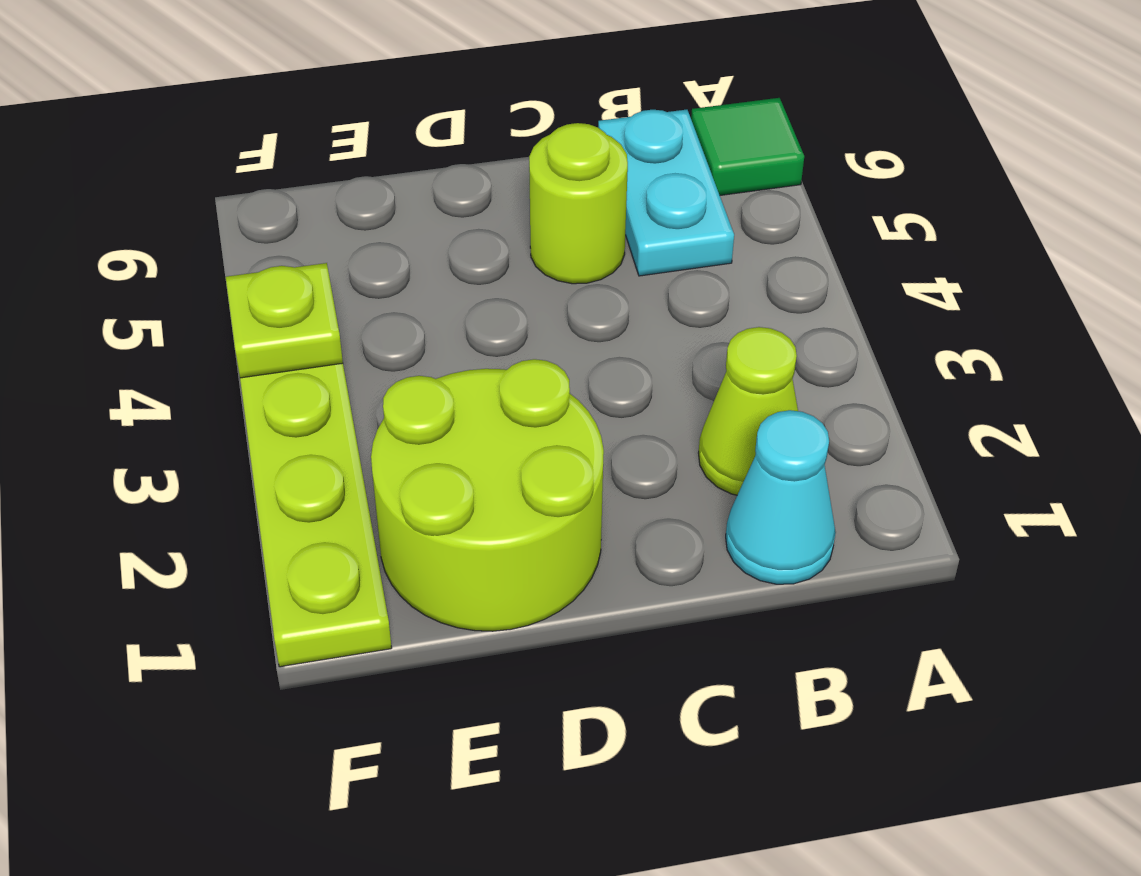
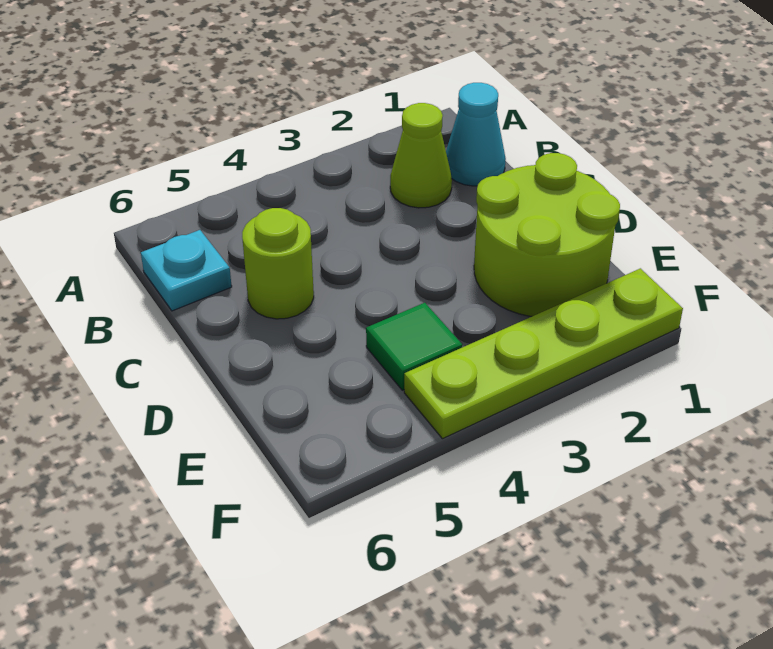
green 1x1 tile [691,98,804,195] -> green 1x1 tile moved to [366,303,462,390]
cyan 1x2 plate [598,110,734,276] -> cyan 1x1 plate [141,230,232,311]
lime 1x1 plate [226,263,343,378] -> none

